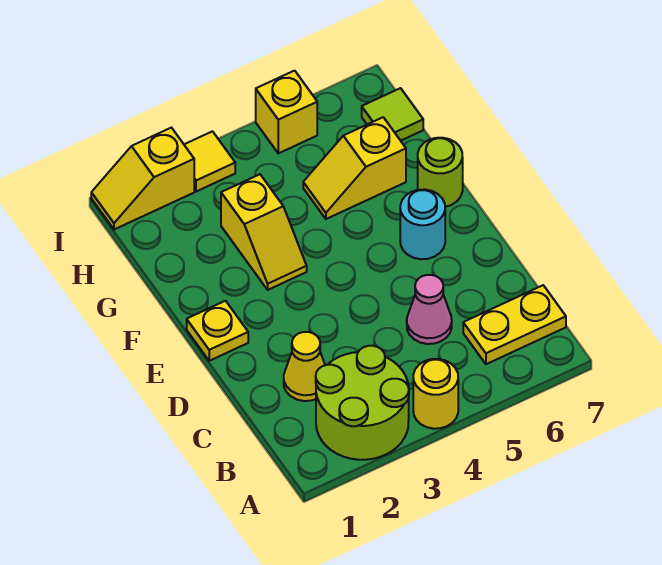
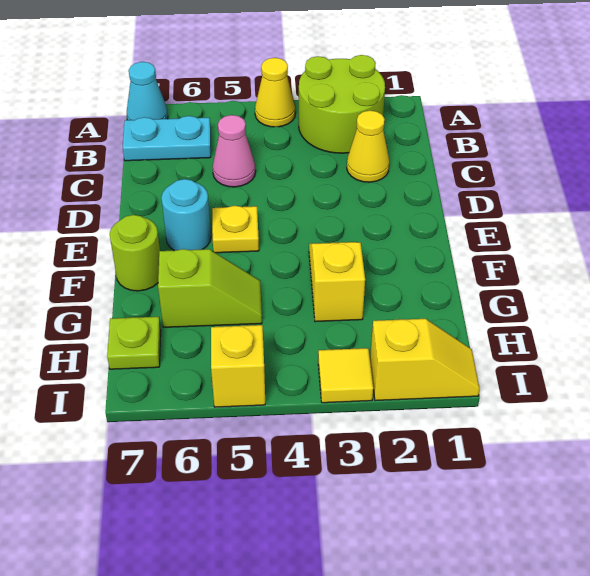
yellow 1x1 round brick [413,359,458,429] -> yellow 1x1 cone [255,58,296,127]
none -> cyan 1x1 cone [127,62,168,120]
yellow 1x2 plate [463,285,566,364] -> cyan 1x2 plate [123,116,211,161]
yellow 1x1 plate [187,301,248,361] -> yellow 1x1 plate moved to [212,206,259,253]
yellow 1x2 slope [303,117,406,219] -> lime 1x2 slope [158,249,262,327]
lime 1x1 tile [362,88,423,141] -> lime 1x1 plate [107,317,161,369]

